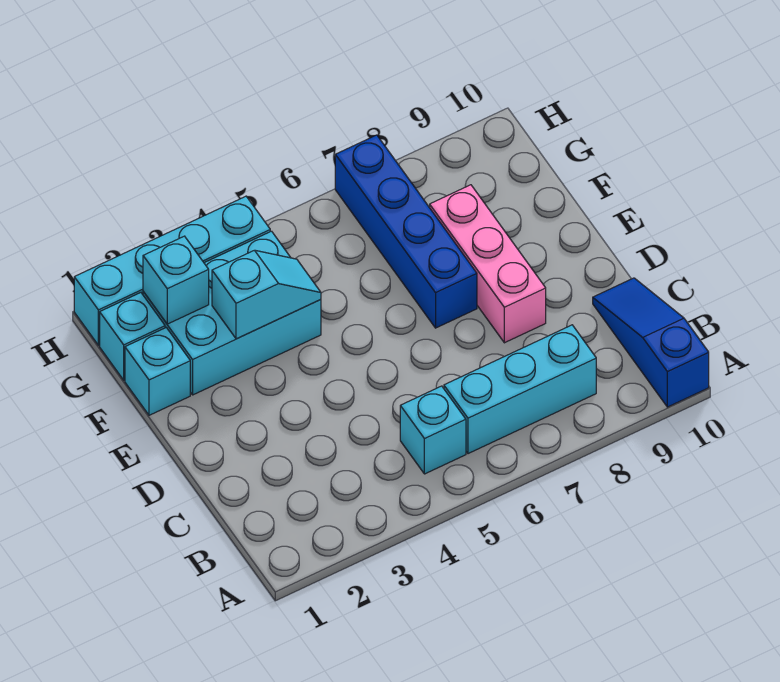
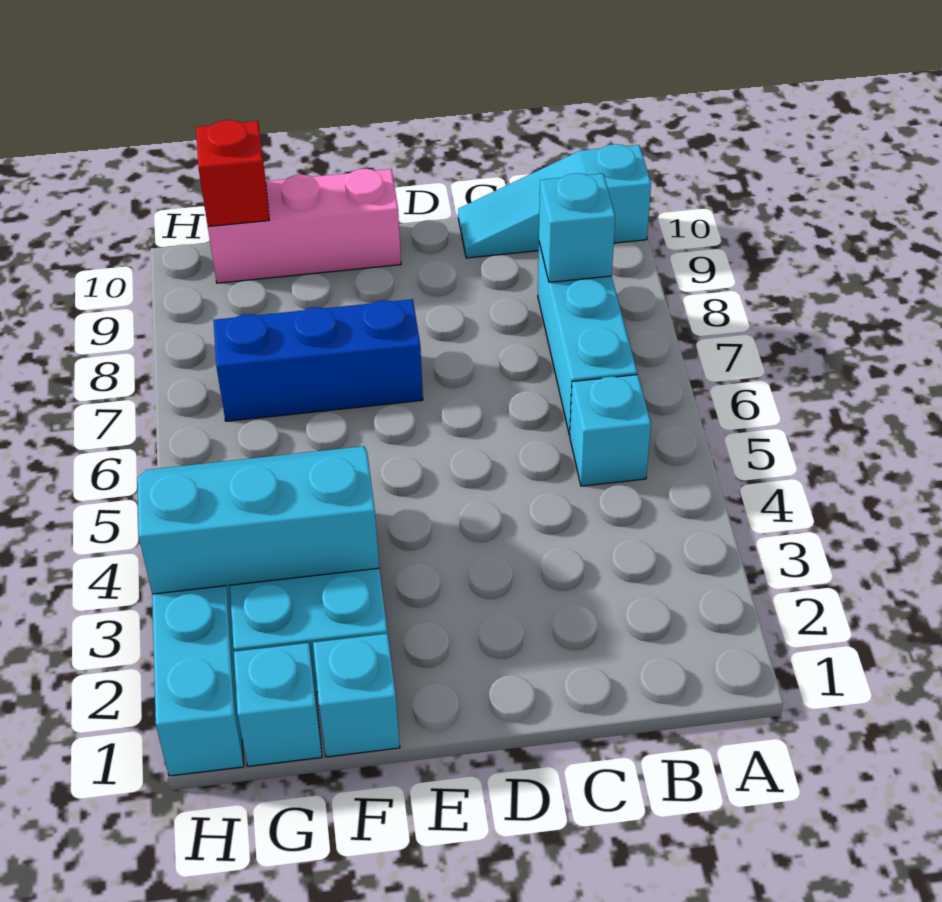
blue 1x3 slope [593,278,709,407] -> cyan 1x3 slope [458,144,651,258]
pink 1x3 brick [430,185,546,343] -> pink 1x3 brick moved to [208,169,401,283]
blue 1x4 brick [335,135,477,328] -> blue 1x3 brick [213,299,423,421]
cyan 1x2 slope [212,250,321,339] -> cyan 2x3 slope [137,446,379,594]
cyan 1x1 brick [143,236,209,324] -> cyan 1x1 brick moved to [539,173,615,282]
none -> red 1x1 brick [196,120,269,227]

